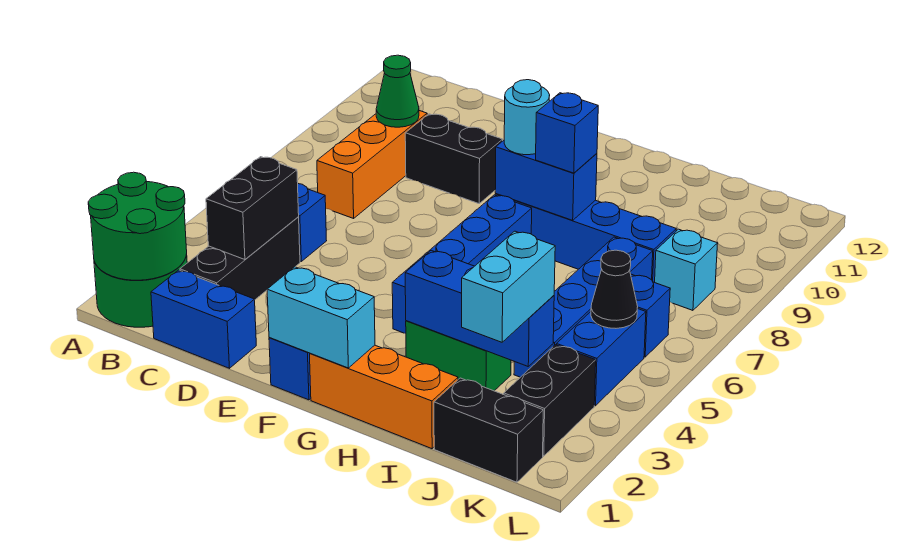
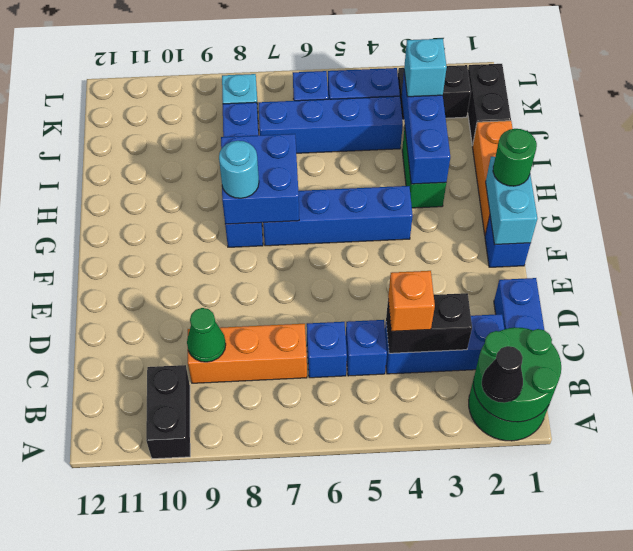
black 1x3 brick [180,217,300,300] -> blue 1x3 brick [385,314,504,374]
none -> orange 1x1 brick [388,271,435,331]
black 1x2 brick [405,114,503,204] -> black 1x2 brick moved to [146,365,190,459]
none -> green 1x1 round brick [493,129,537,186]
blue 1x2 brick [495,140,597,220] -> blue 2x2 brick [221,134,299,224]
blue 1x1 brick [536,93,598,173] -> blue 1x1 brick moved to [307,322,347,378]
cyan 1x2 brick [462,231,555,342] -> cyan 1x1 brick [404,39,447,97]
black 1x1 cone [591,250,638,328] -> black 1x1 cone moved to [482,346,523,403]

